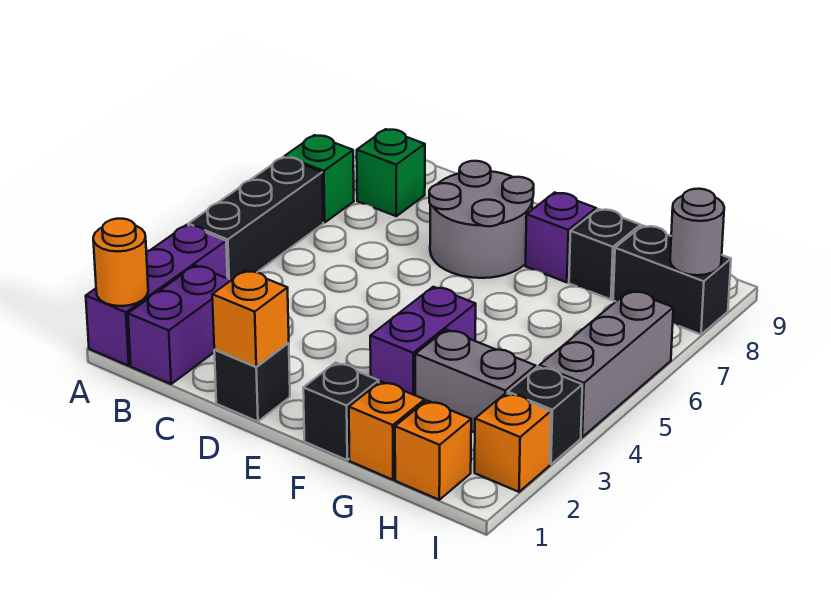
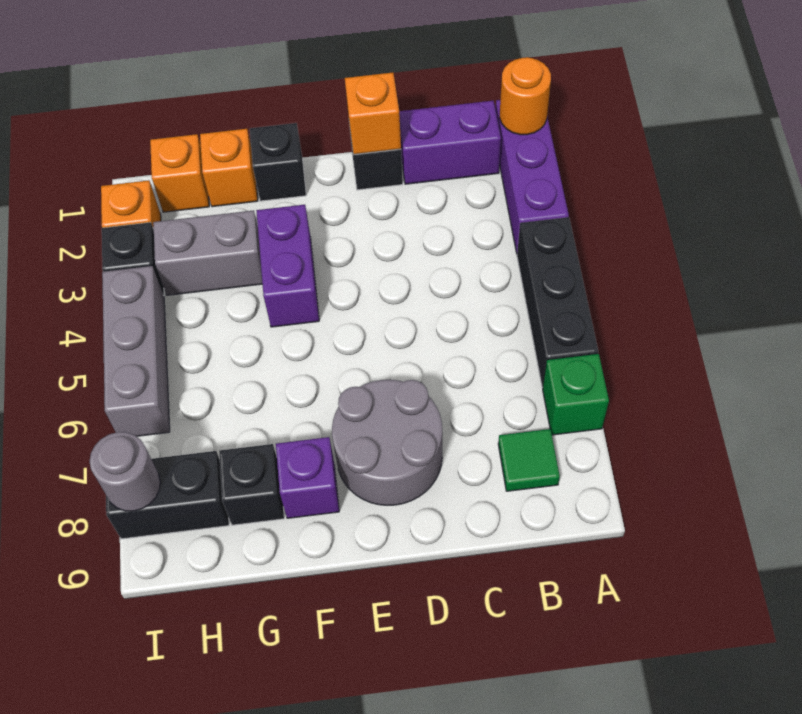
purple 1x2 brick [128,266,231,384] -> purple 1x2 brick turned to [399,101,501,184]
green 1x1 brick [357,129,425,216] -> green 1x1 tile [498,429,560,491]

